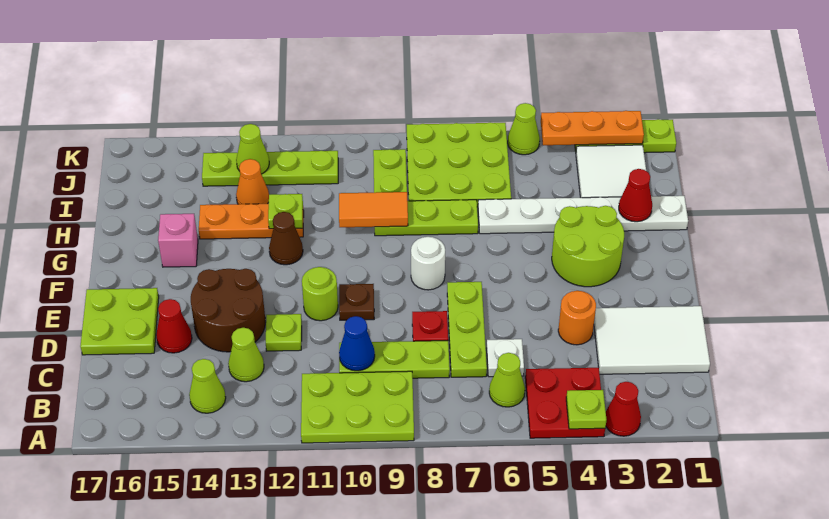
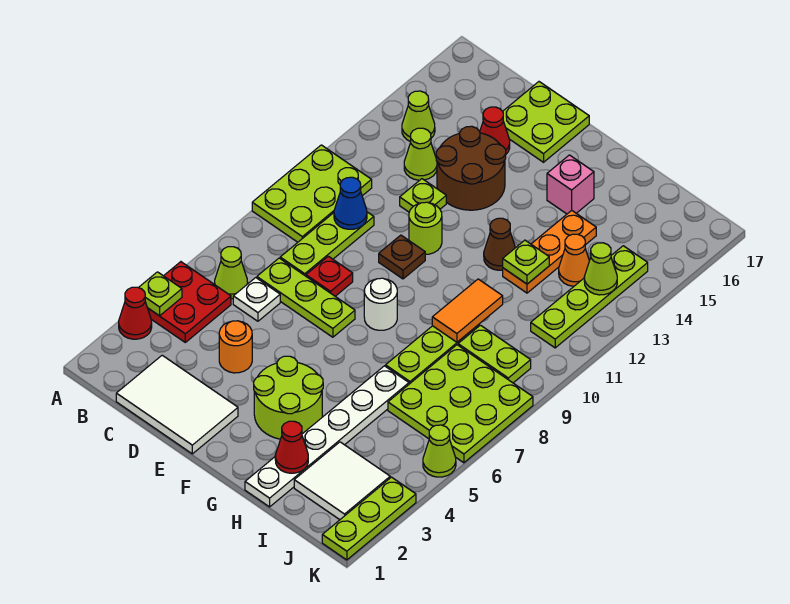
white 2x3 tile [594,306,710,374] -> white 2x3 tile turned to [116,355,238,454]
orange 1x3 plate [541,111,644,145] -> none

